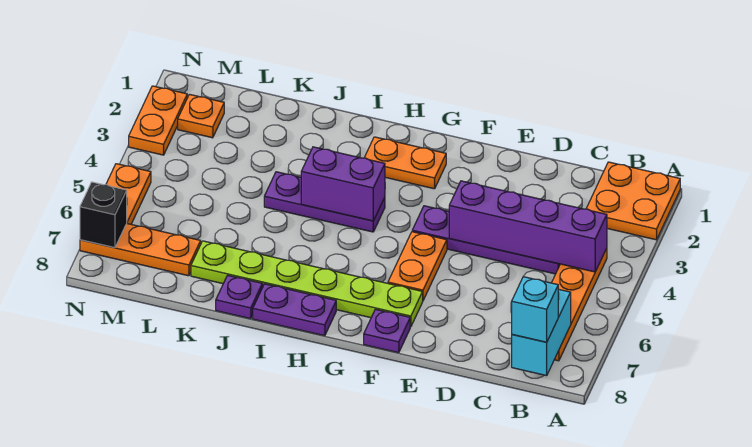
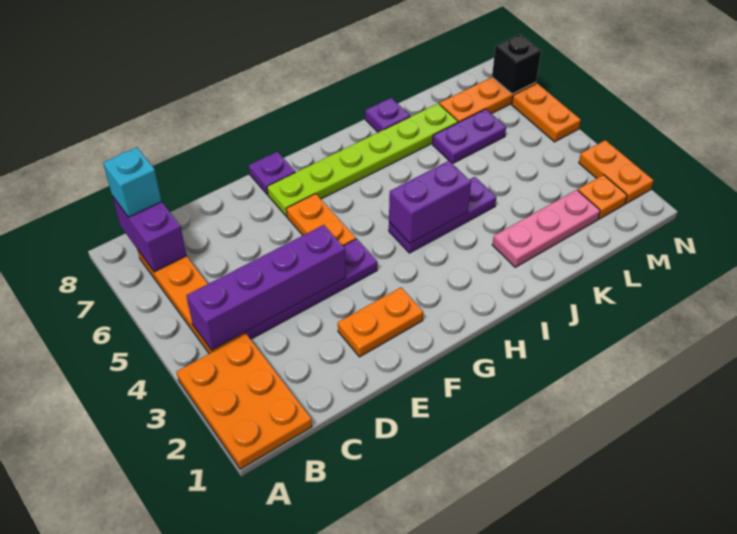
orange 2x2 plate [586,162,680,240] -> orange 2x3 plate [177,334,312,469]
cyan 1x2 brick [512,289,571,376] -> purple 1x2 brick [112,196,187,272]
orange 1x2 plate [364,137,446,189] -> orange 1x2 plate moved to [338,287,423,357]
purple 1x2 plate [253,284,336,336] -> purple 1x2 plate moved to [432,109,506,164]
none -> pink 1x3 plate [492,190,600,267]

